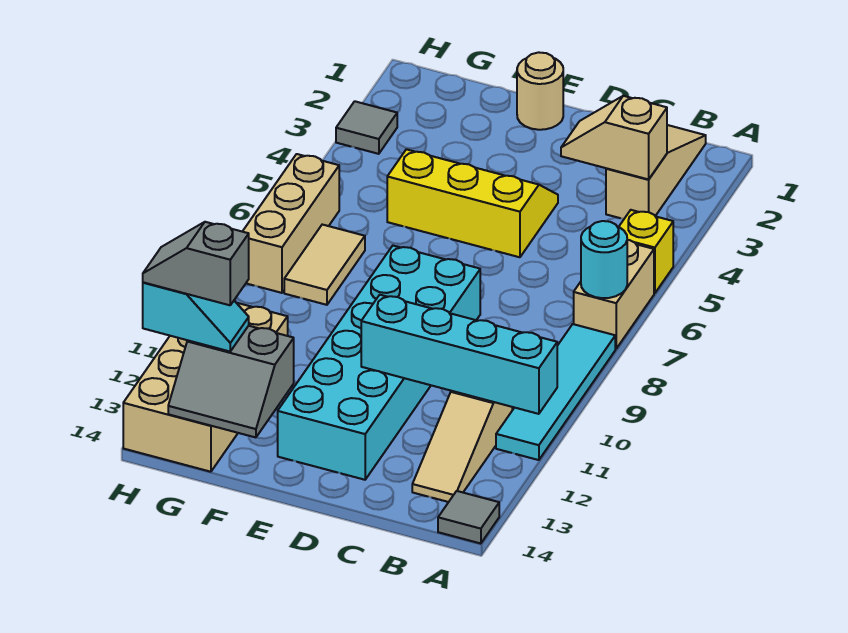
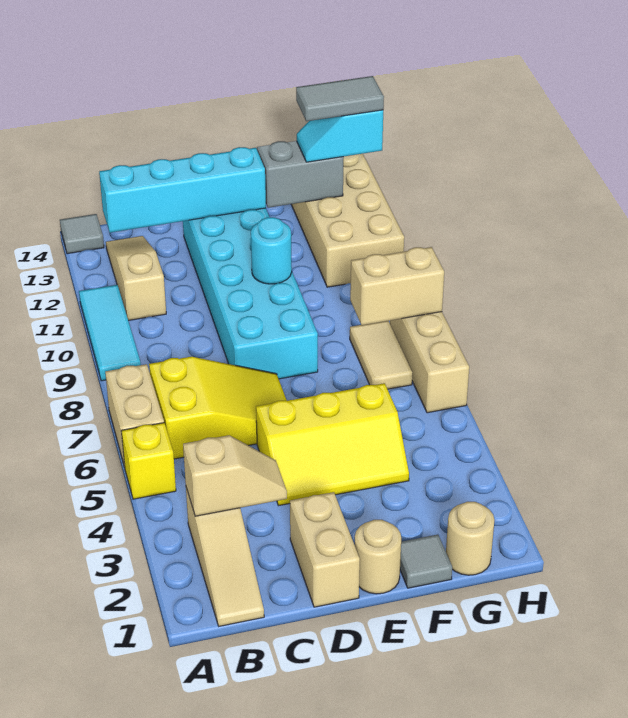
cyan 1x1 round brick [581,221,627,298] -> cyan 1x1 round brick moved to [251,217,292,284]
cyan 1x4 tile [496,324,615,460] -> cyan 1x3 tile [79,285,141,381]
cyan 1x4 brick [361,295,557,414] -> cyan 1x4 brick moved to [99,147,266,233]
none -> yellow 2x3 slope [149,357,287,459]
none -> tan 1x2 brick [290,492,360,607]
none -> tan 1x1 round brick [446,502,495,575]
none -> tan 1x2 brick [350,247,444,325]
grey 1x2 slope [143,222,249,305] -> grey 1x2 tile [296,76,384,121]
grey 1x1 tile [336,101,397,154] -> grey 1x1 tile moved to [400,534,452,588]

